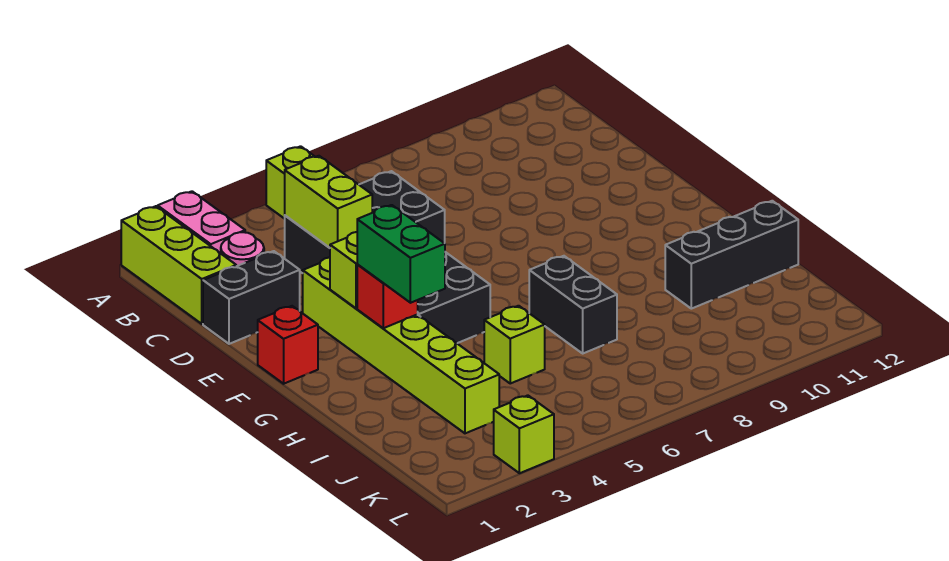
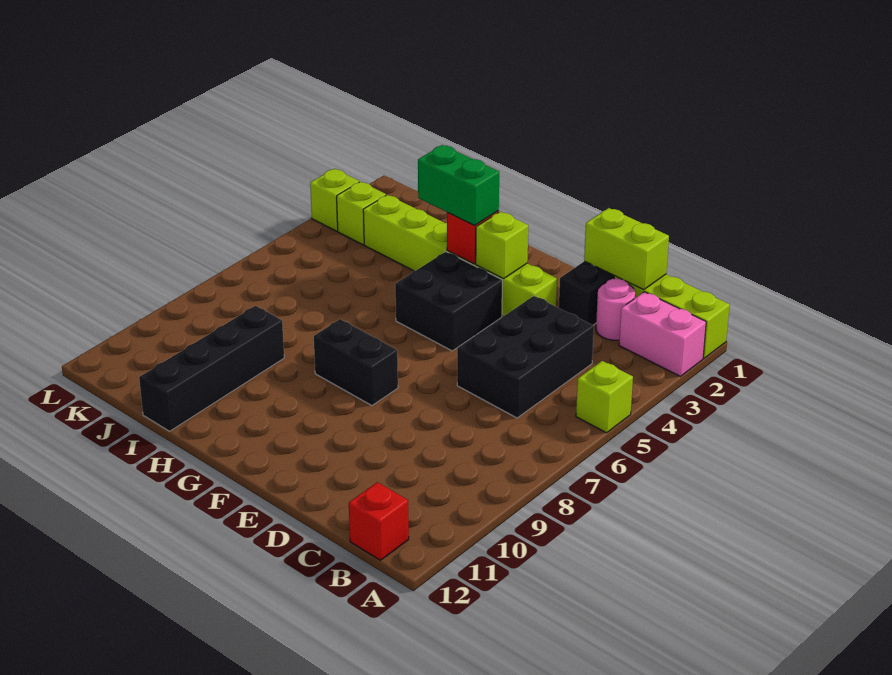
lime 1x2 brick [285,156,372,248] -> lime 1x2 brick moved to [584,208,669,290]
red 1x1 brick [257,306,318,384] -> red 1x1 brick moved to [349,482,409,560]
black 1x2 brick [529,256,617,353] -> black 1x2 brick moved to [314,319,398,405]
lime 1x1 brick [484,306,545,383] -> lime 1x1 brick moved to [337,182,386,245]
black 1x3 brick [665,201,798,309] -> black 1x4 brick [139,306,284,431]

